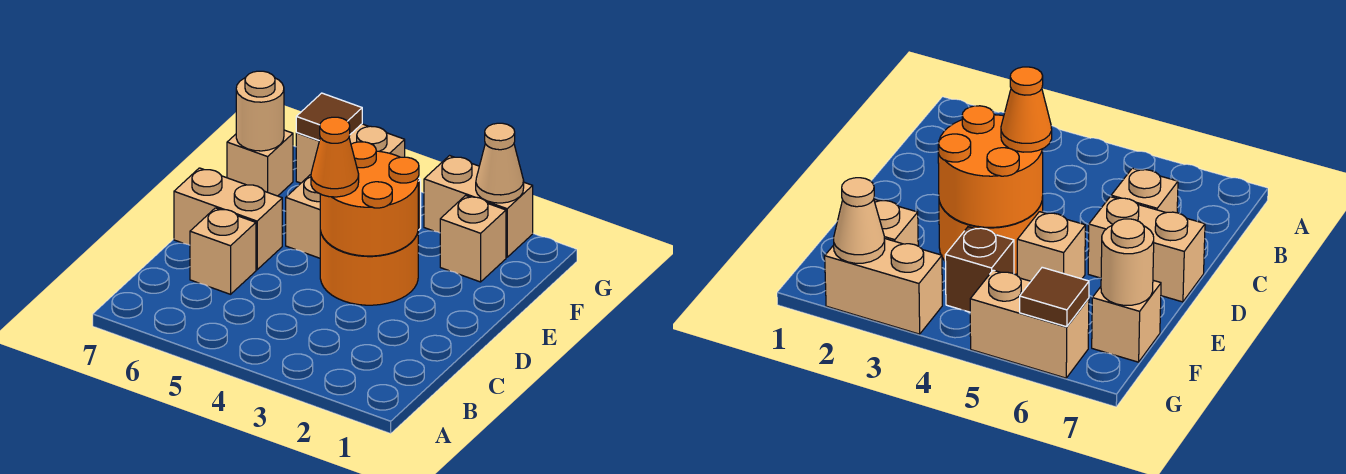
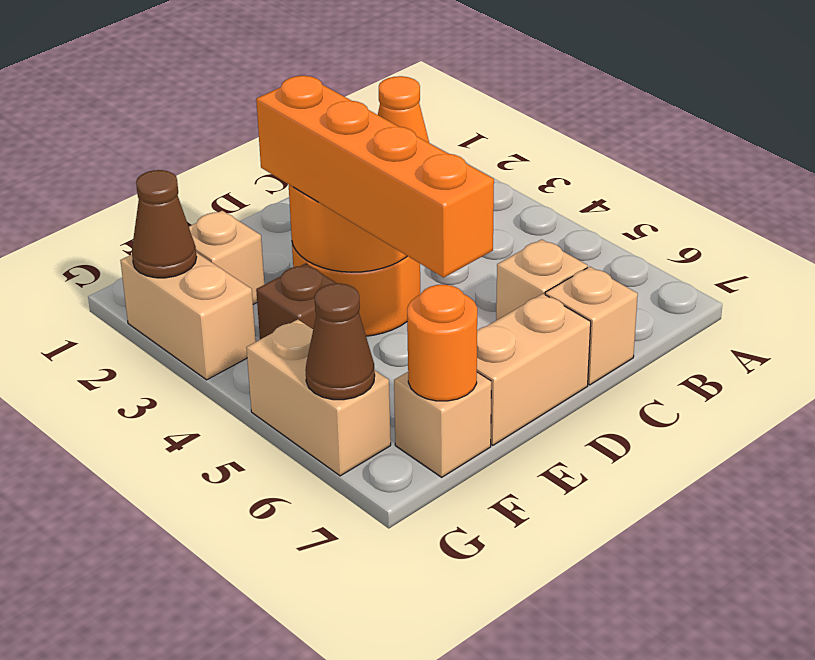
tan 1x2 brick [174,168,282,270] -> tan 1x2 brick turned to [477,294,591,445]
none -> orange 1x4 brick [256,76,494,277]
tan 1x1 brick [286,175,320,258] -> tan 1x1 brick moved to [545,267,638,385]
tan 1x1 round brick [236,71,284,151] -> orange 1x1 round brick [407,285,477,401]
tan 1x1 cone [476,123,524,203] -> brown 1x1 cone [132,170,197,278]
brown 1x1 tile [296,93,362,141] -> brown 1x1 cone [306,283,375,400]

